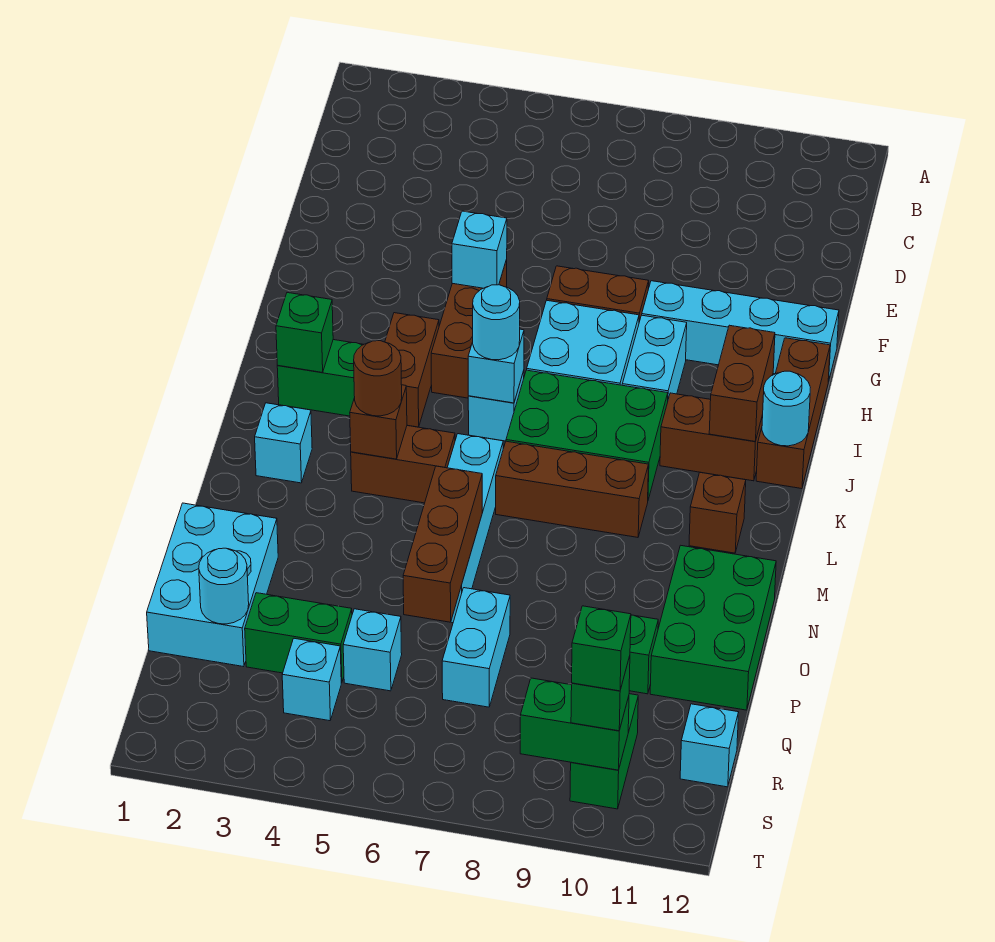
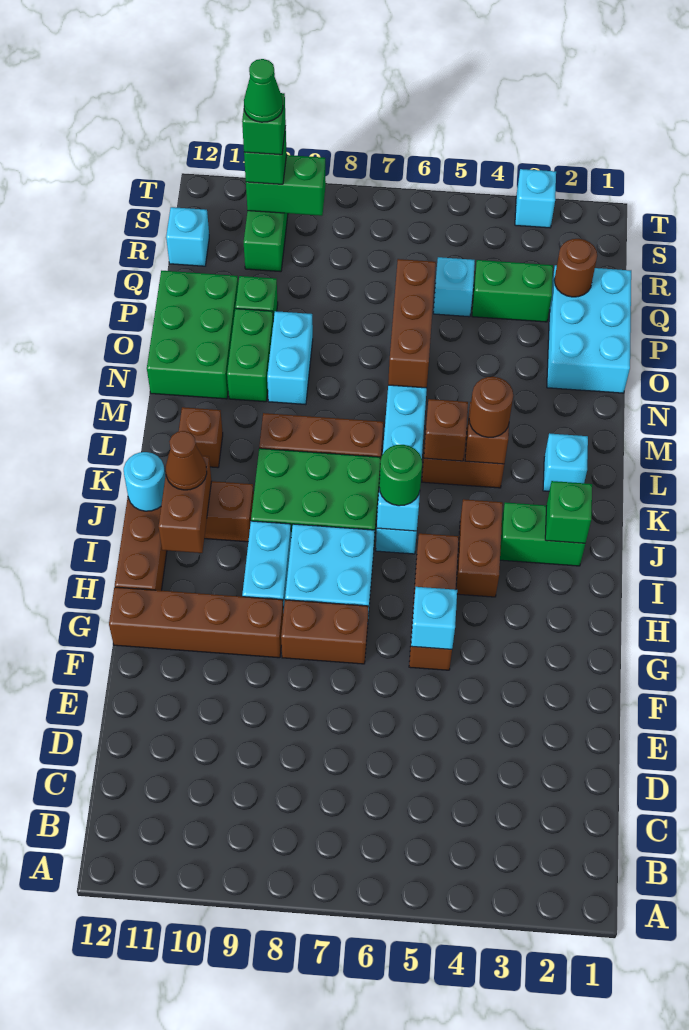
cyan 1x4 brick [642,281,839,382] -> brown 1x4 brick [109,587,283,658]
cyan 1x1 round brick [473,285,520,360] -> green 1x1 round brick [379,445,422,506]
none -> brown 1x1 cone [166,431,207,490]
none -> brown 1x1 brick [424,399,468,461]
none -> green 1x2 brick [227,309,273,402]
cyan 1x2 brick [442,588,510,707] -> cyan 1x2 brick moved to [267,311,313,405]
cyan 1x1 round brick [199,548,249,624] -> brown 1x1 round brick [554,239,597,297]
cyan 1x1 brick [282,638,341,721] -> cyan 1x1 brick moved to [515,169,556,228]
none -> green 1x1 cone [244,59,283,122]

